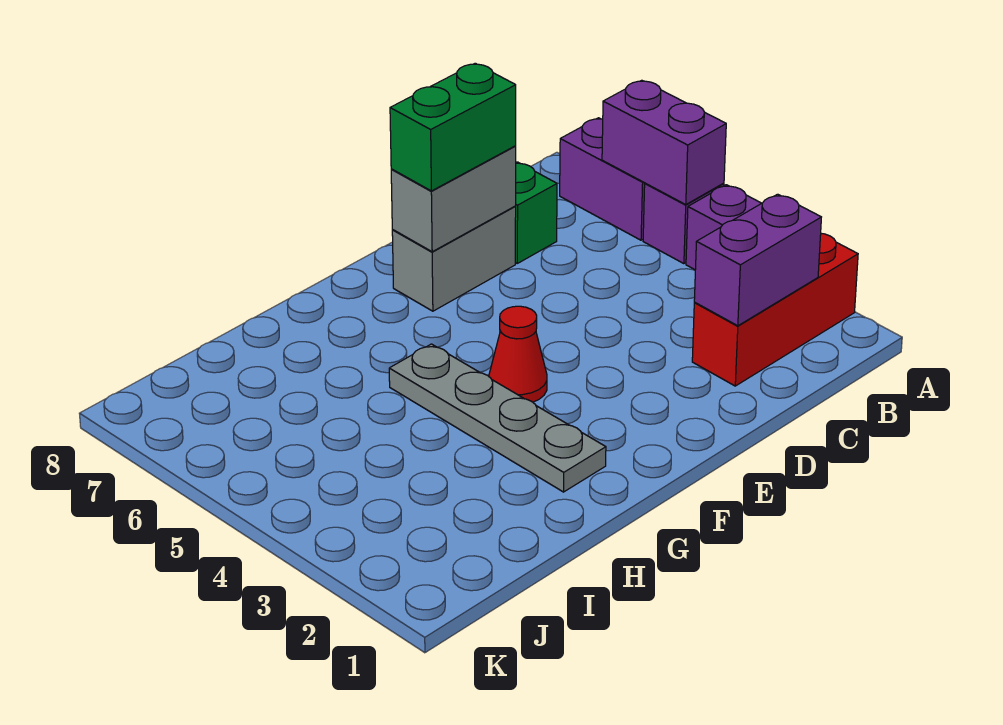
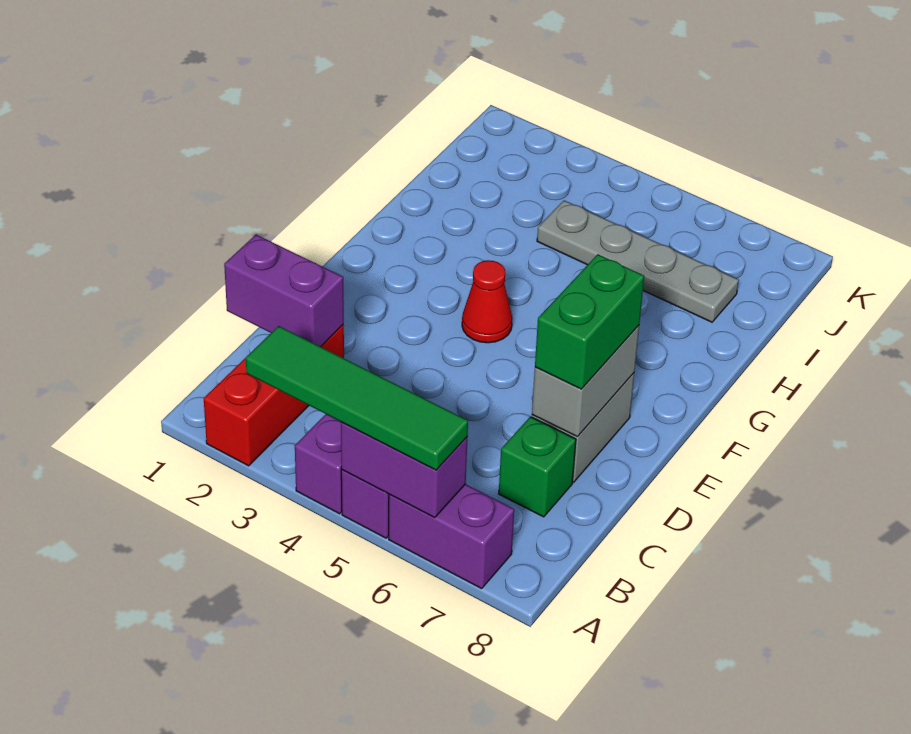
none -> green 1x4 tile [246,326,468,470]
purple 1x2 brick [694,194,821,326] -> purple 1x2 brick turned to [224,235,344,347]
grey 1x4 plate [389,344,606,492] -> grey 1x4 plate moved to [537,201,739,322]

